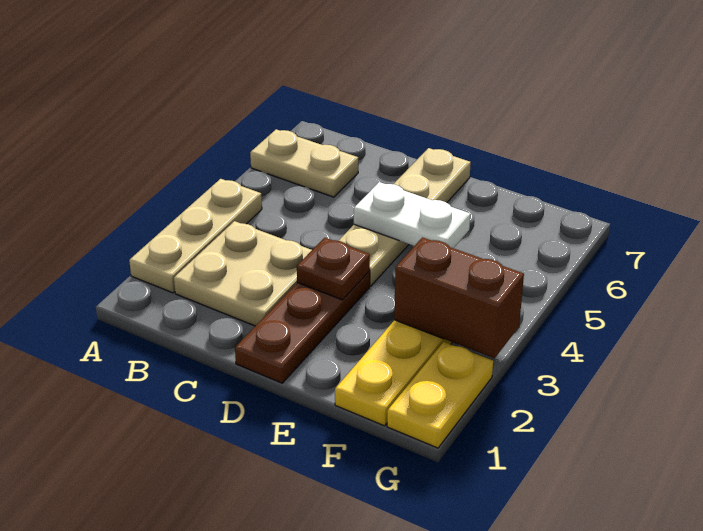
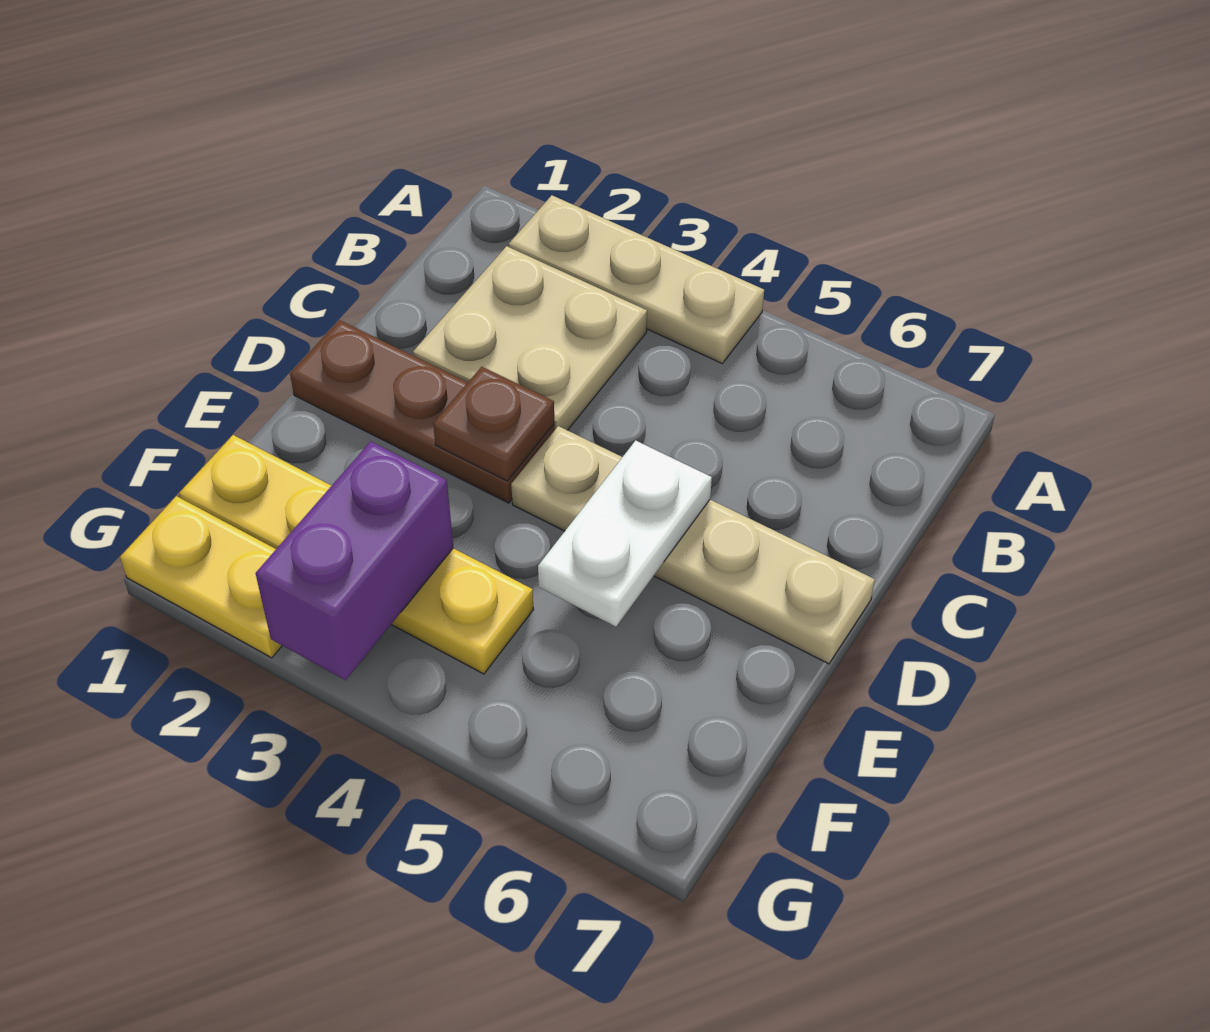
tan 1x2 plate [250,129,358,197] -> none
brown 1x2 brick [394,237,524,358] -> purple 1x2 brick [255,441,453,680]

